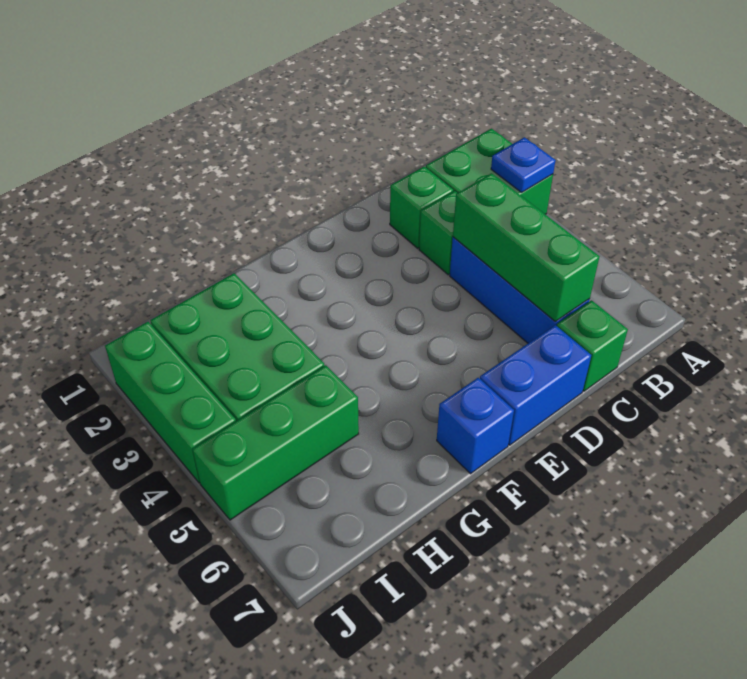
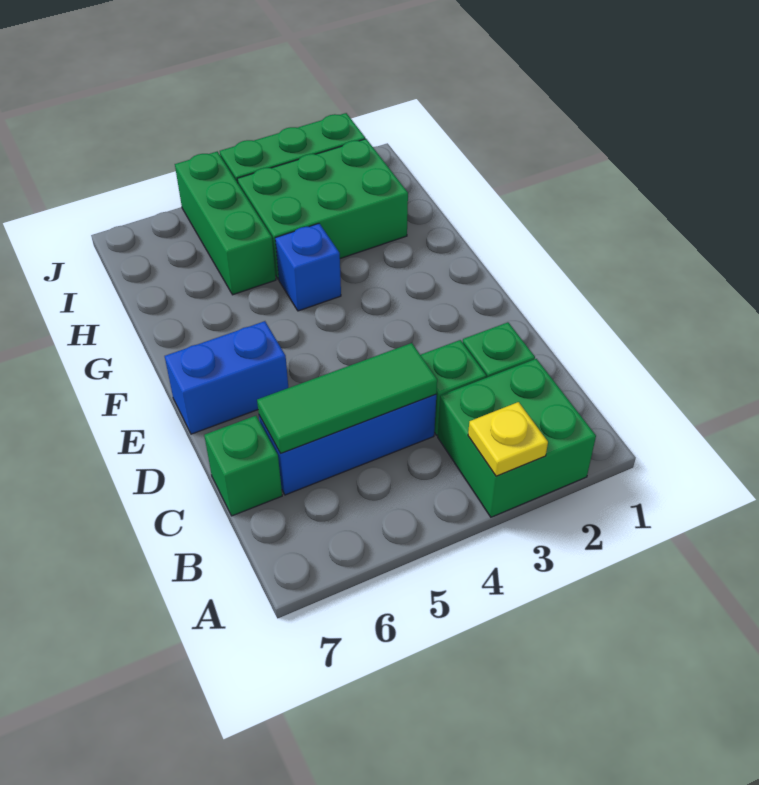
blue 1x1 plate [491,137,556,193] -> yellow 1x1 plate [468,402,548,476]
green 1x3 brick [453,173,600,322] -> green 1x3 tile [257,343,437,454]
blue 1x2 brick [480,325,591,445] -> blue 1x2 brick turned to [165,321,288,434]
blue 1x1 brick [437,378,514,474] -> blue 1x1 brick moved to [275,223,341,311]

